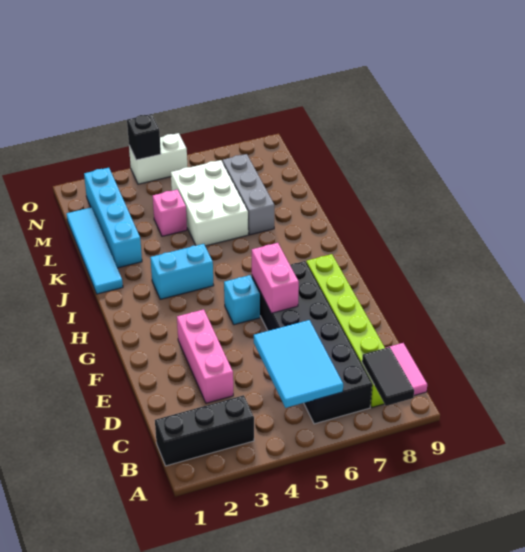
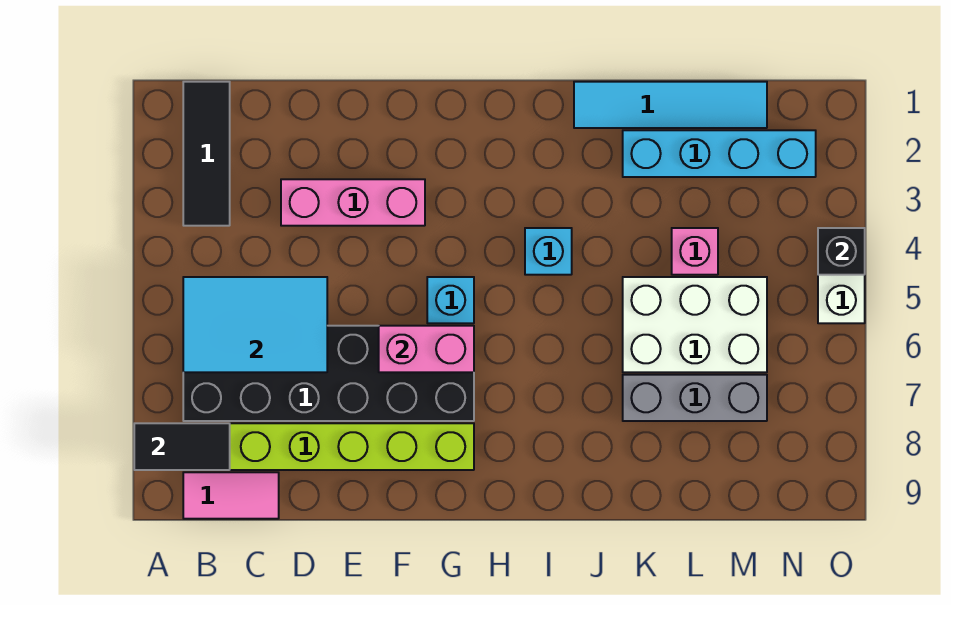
black 1x3 brick [155,395,254,466] -> black 1x3 tile [183,82,230,226]
cyan 1x2 brick [150,244,214,299] -> cyan 1x1 brick [525,228,572,275]

